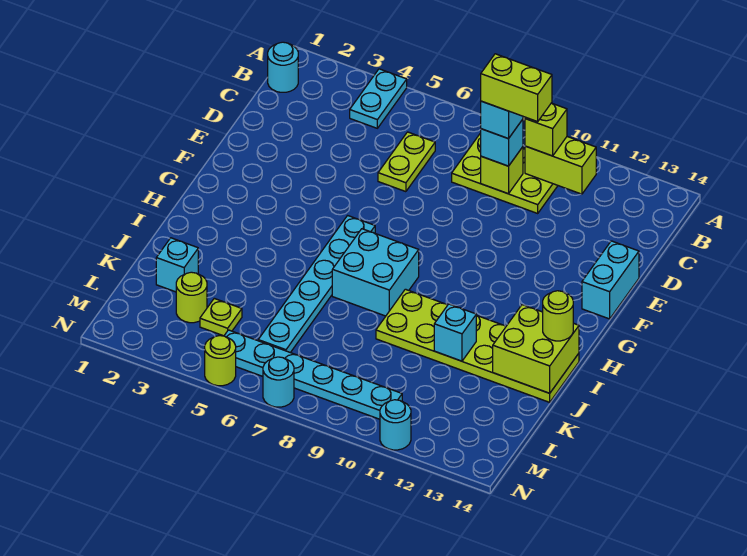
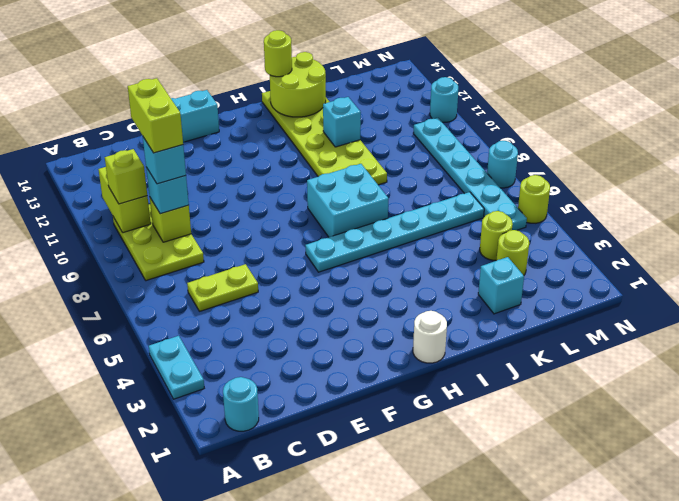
cyan 1x2 plate [350,69,407,128] -> cyan 1x2 plate turned to [149,336,204,399]
none -> white 1x1 round brick [413,311,447,363]
lime 2x2 brick [493,305,579,393] -> lime 2x2 round brick [270,52,326,117]
lime 1x1 plate [200,298,242,336] -> lime 1x1 round brick [480,211,513,260]

